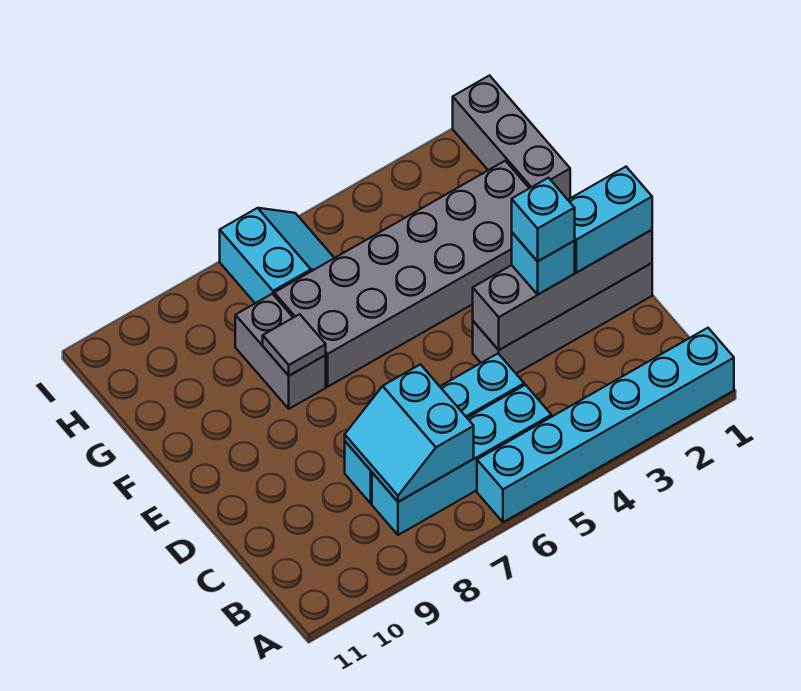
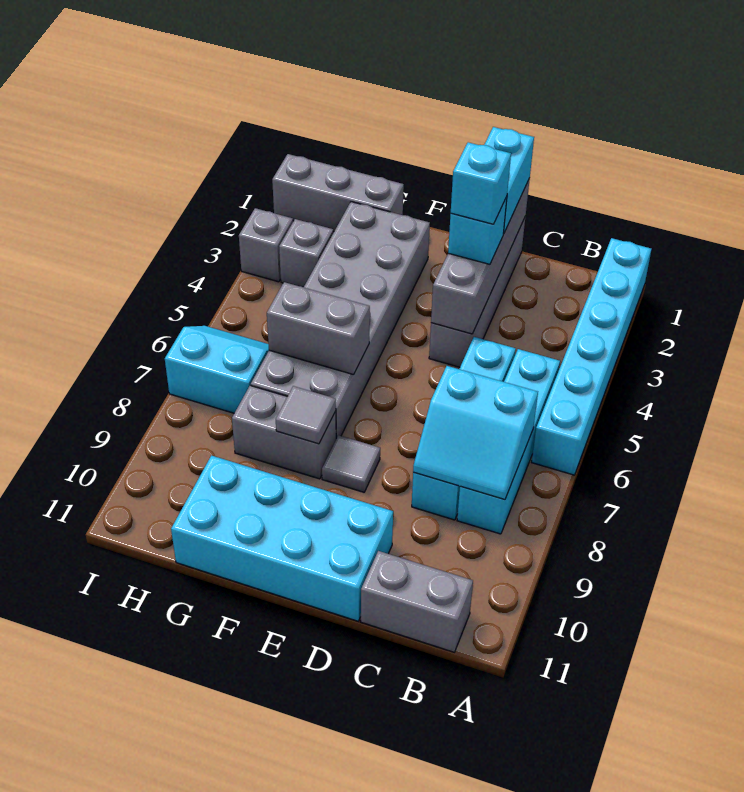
none -> grey 1x2 brick [361,551,473,652]
none -> cyan 2x4 brick [171,456,393,621]
none -> grey 1x1 tile [322,435,380,492]
none -> grey 1x2 brick [267,282,370,375]
none -> grey 1x1 brick [279,219,333,287]
none -> grey 1x1 brick [239,208,293,282]

